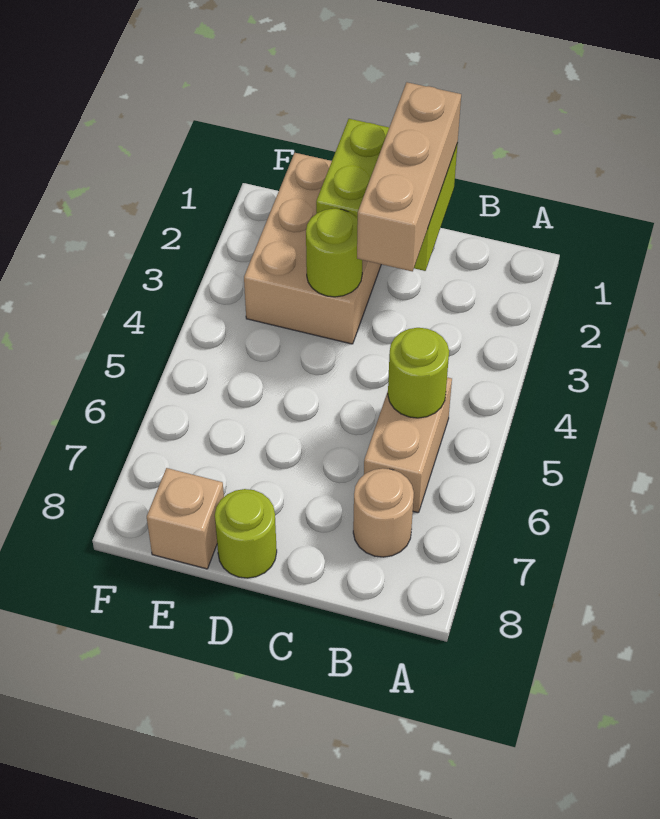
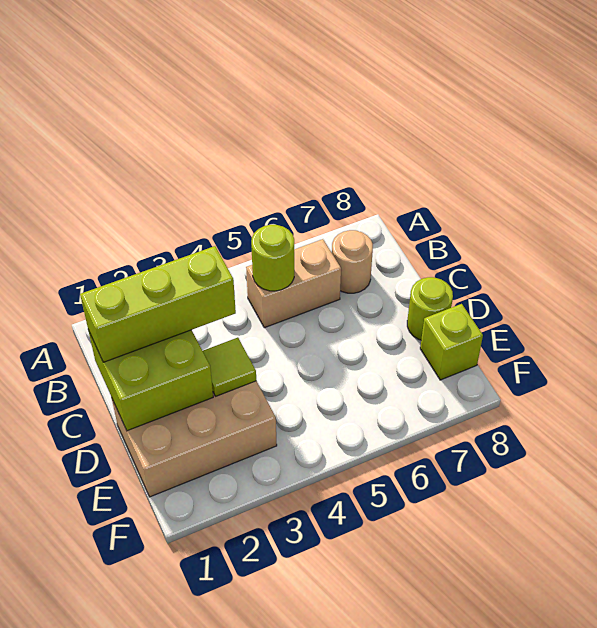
tan 1x3 brick [357,82,461,271] -> lime 1x3 brick [80,246,236,362]
lime 1x1 round brick [306,209,362,297] -> lime 1x1 tile [203,338,256,396]
tan 1x1 brick [147,468,224,569] -> lime 1x1 brick [420,304,483,380]

